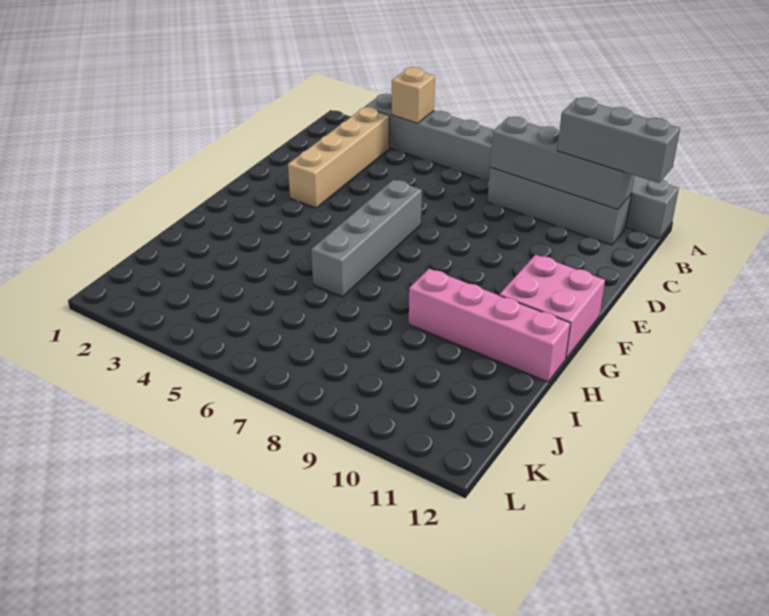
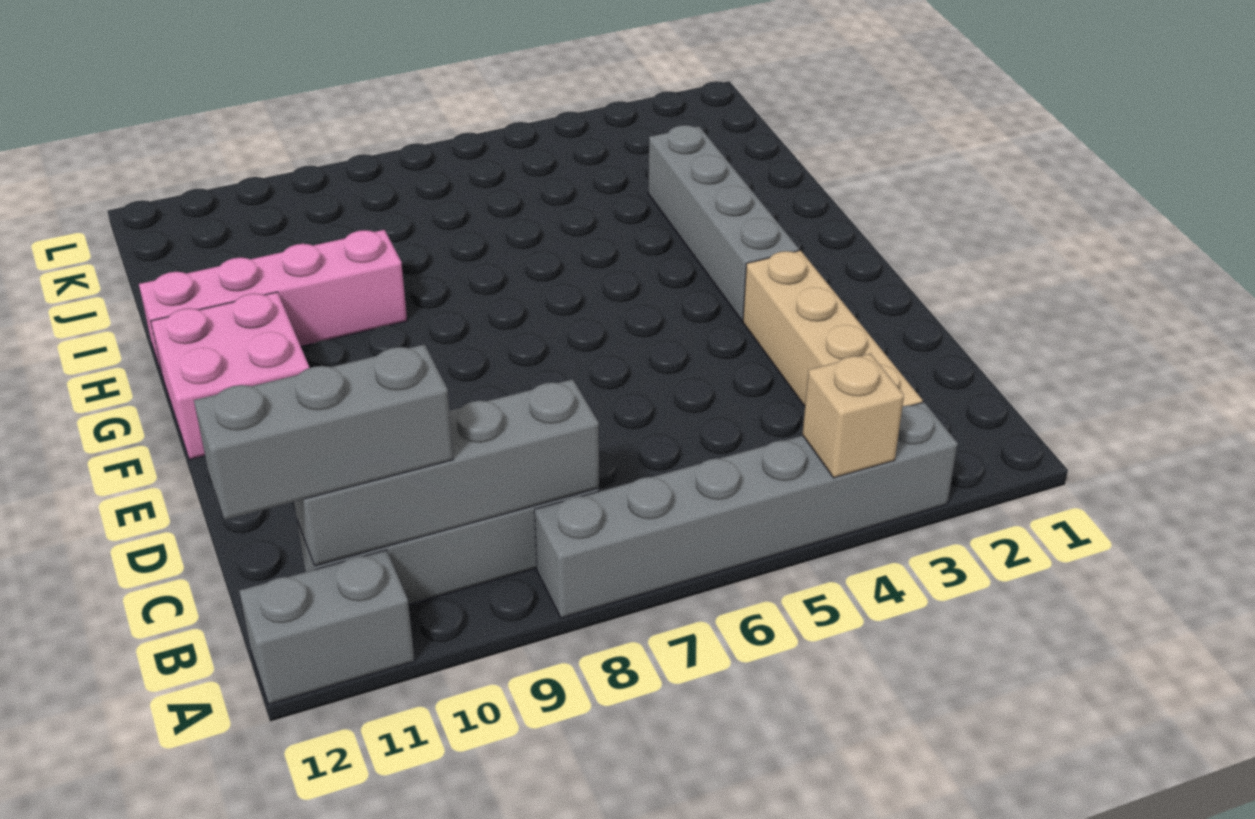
grey 1x4 brick [311,180,422,297] -> grey 1x4 brick moved to [648,125,799,321]

